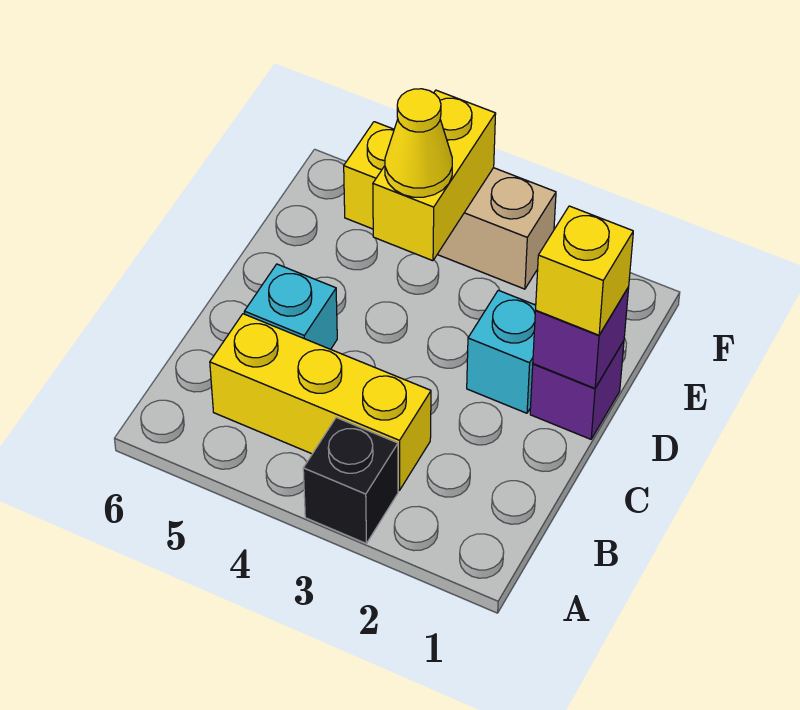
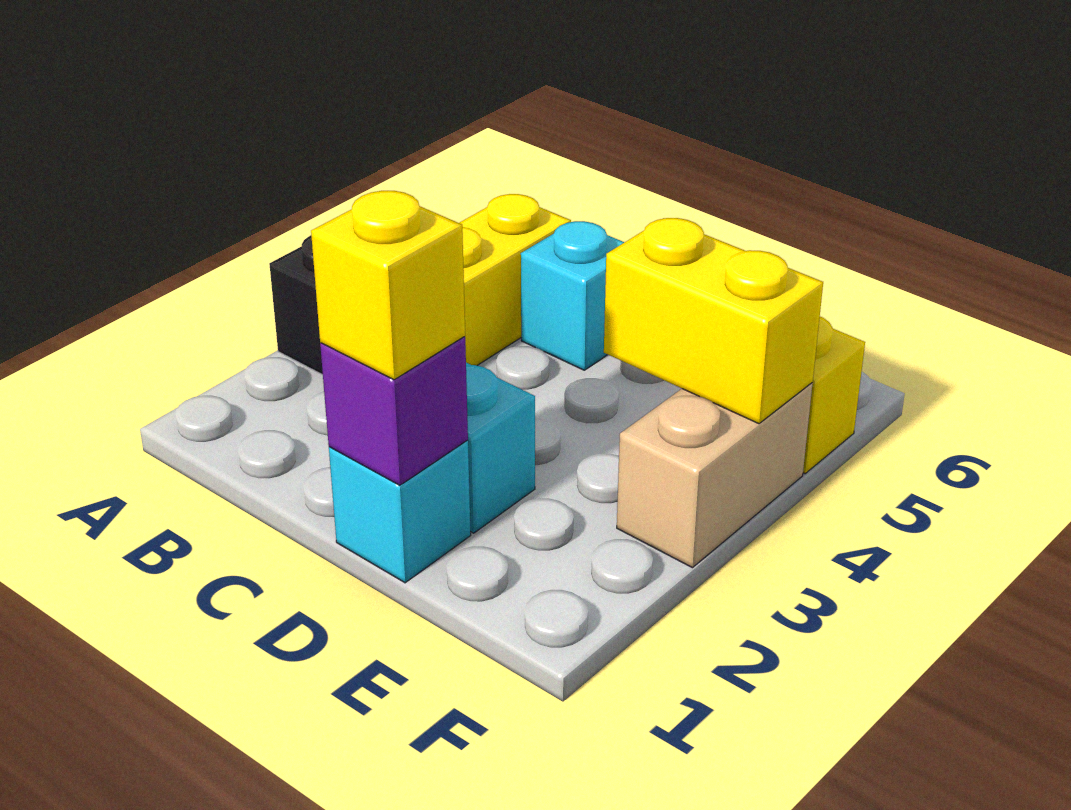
purple 1x1 brick [530,341,624,439] -> cyan 1x1 brick [329,440,471,583]
yellow 1x1 cone [385,89,452,197] -> none

